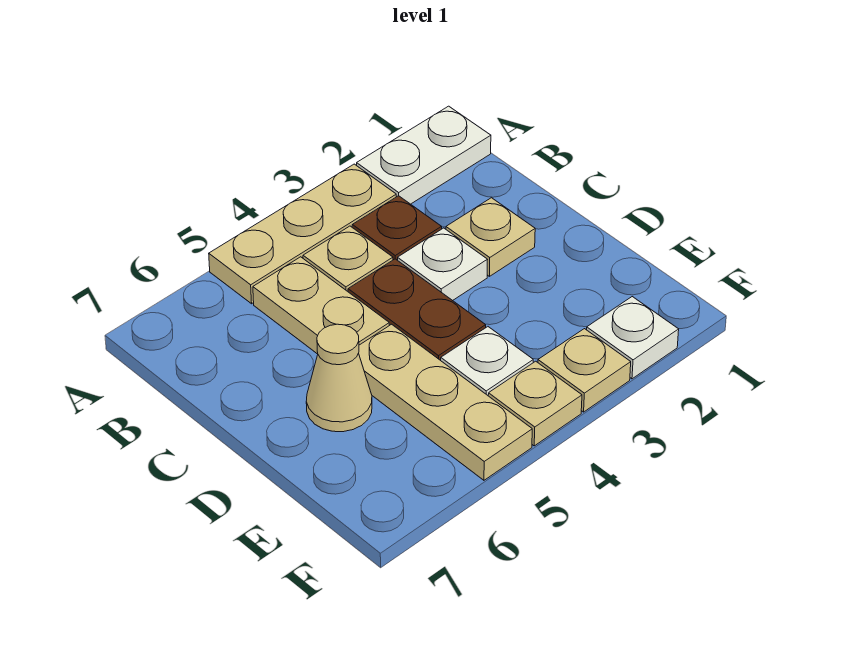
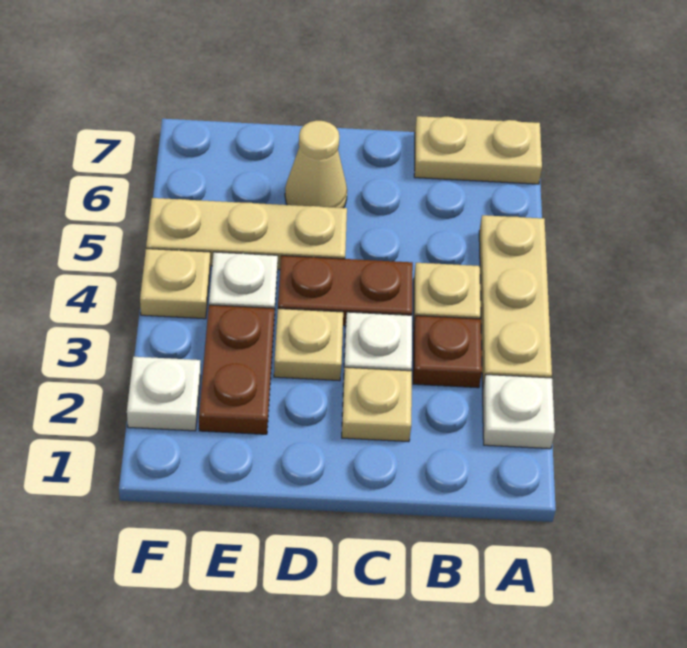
white 1x2 plate [357,106,491,204] -> white 1x1 plate [483,375,555,449]
tan 1x2 plate [253,257,389,354] -> tan 1x2 plate moved to [414,116,542,184]
none -> brown 1x2 plate [199,305,274,434]
tan 1x1 plate [538,329,631,412] -> tan 1x1 plate moved to [274,309,343,381]

